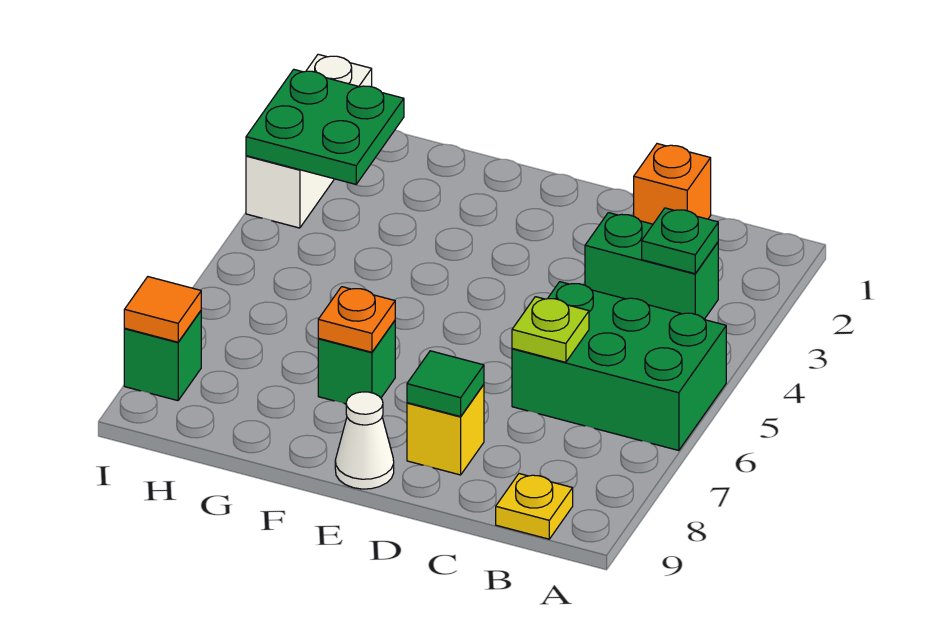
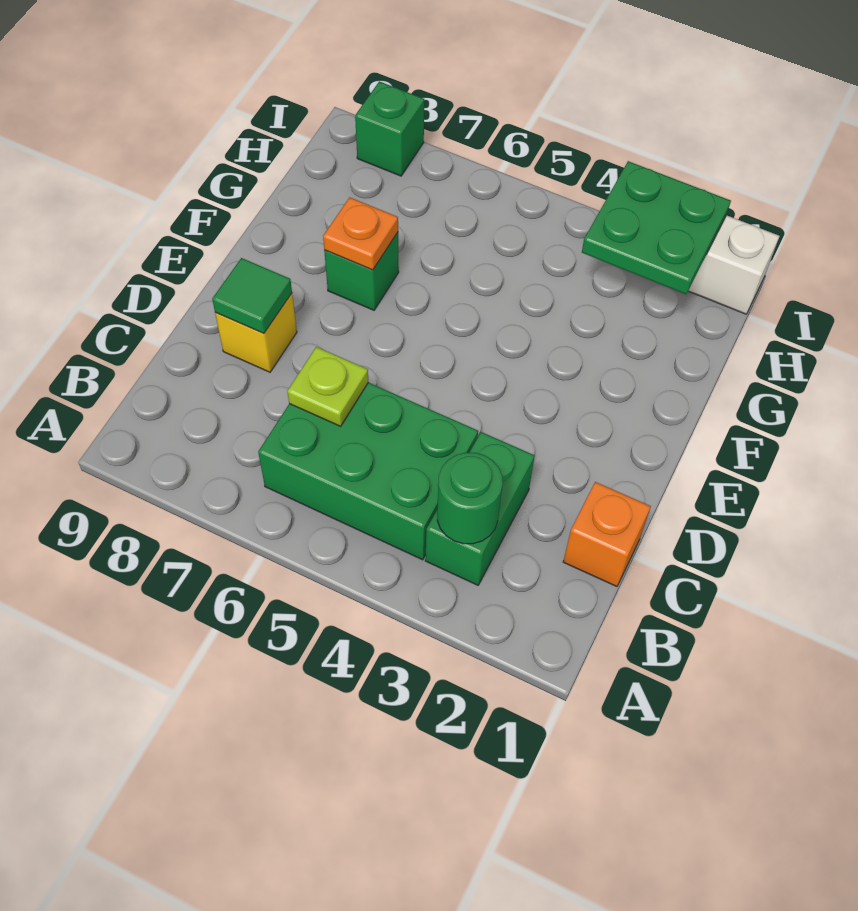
green 2x3 brick [512,282,726,451] -> green 2x3 brick turned to [258,383,478,560]
green 1x1 plate [642,208,718,274] -> green 1x1 round brick [437,452,503,544]
yellow 1x1 plate [496,474,573,539] -> none
white 1x1 cone [335,392,394,489] -> none
orange 1x1 tile [124,277,201,342] -> none

